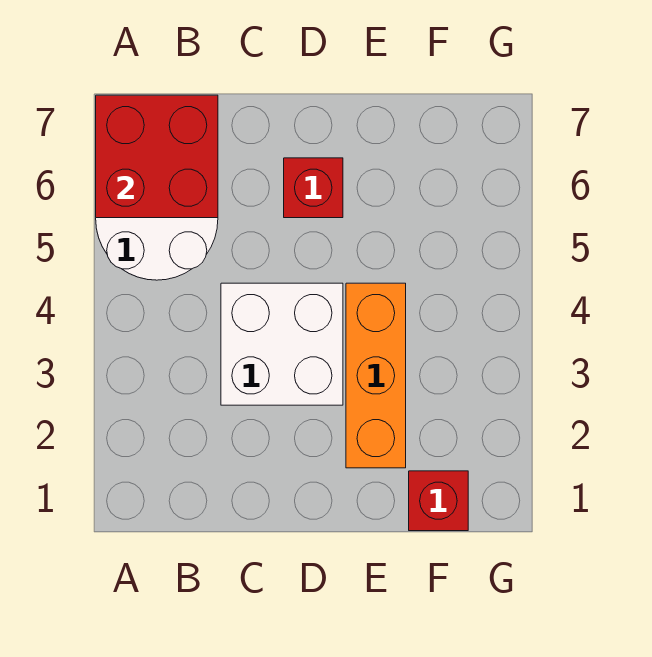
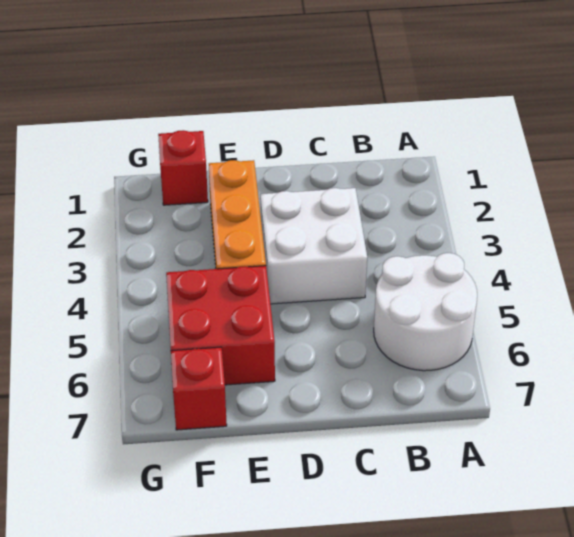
red 2x2 brick [96,95,218,218] -> red 2x2 brick moved to [166,266,275,385]
red 1x1 brick [284,158,343,218] -> red 1x1 brick moved to [171,347,227,430]

